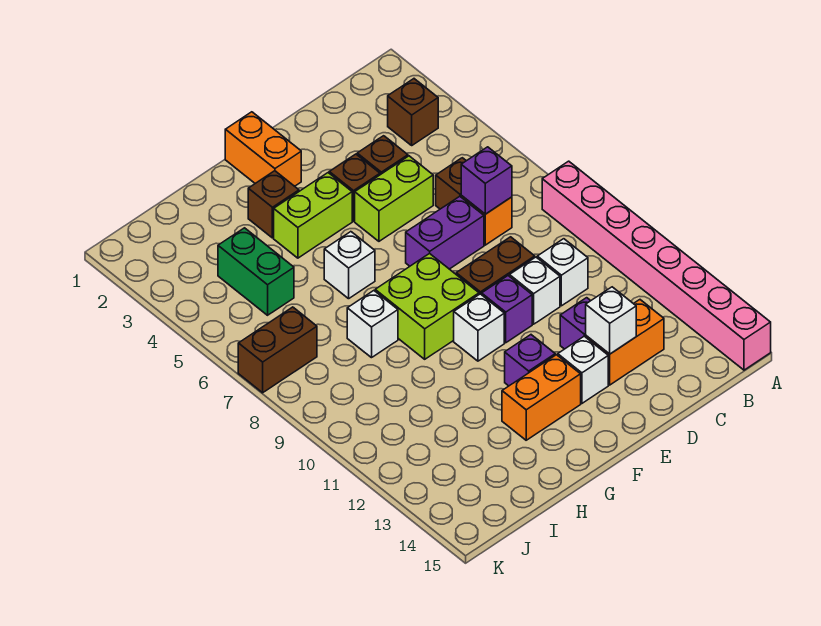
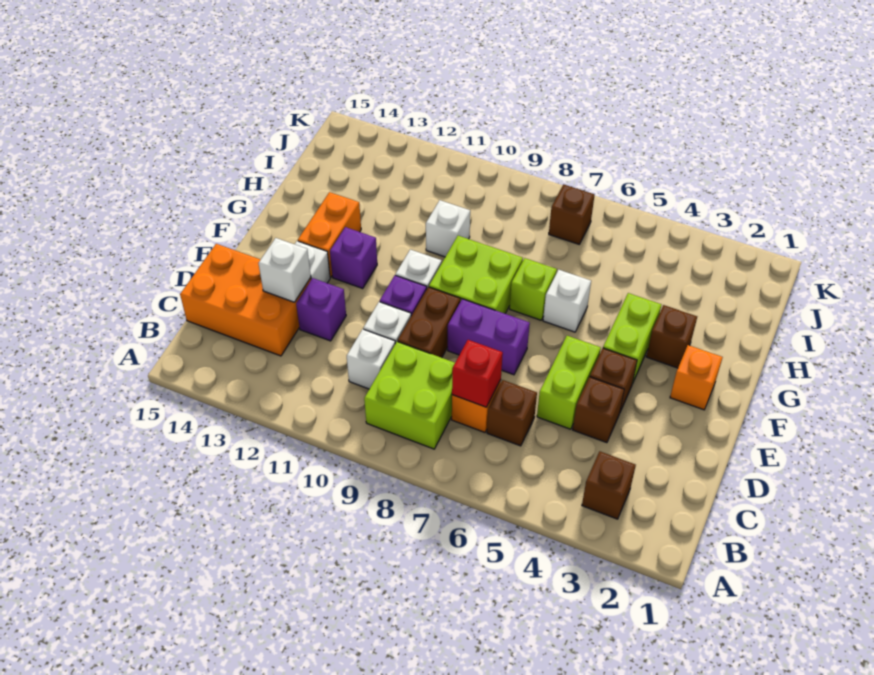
pink 1x8 brick [542,161,771,370] -> none
none -> lime 2x2 brick [364,342,455,449]
purple 1x1 brick [461,147,512,214] -> red 1x1 brick [452,340,503,407]
orange 1x2 brick [586,300,664,385] -> orange 2x3 brick [180,244,311,356]
purple 1x2 brick [406,196,484,269] -> purple 1x2 brick turned to [448,299,530,375]
orange 1x2 brick [225,112,301,186] -> orange 1x1 brick [670,345,723,410]
none -> lime 1x1 brick [510,258,557,320]
white 1x1 brick [347,291,398,358] -> white 1x1 brick moved to [426,200,470,257]
green 1x2 brick [218,228,294,315] -> none
brown 1x2 brick [238,307,317,393] -> brown 1x1 brick [549,184,595,244]

